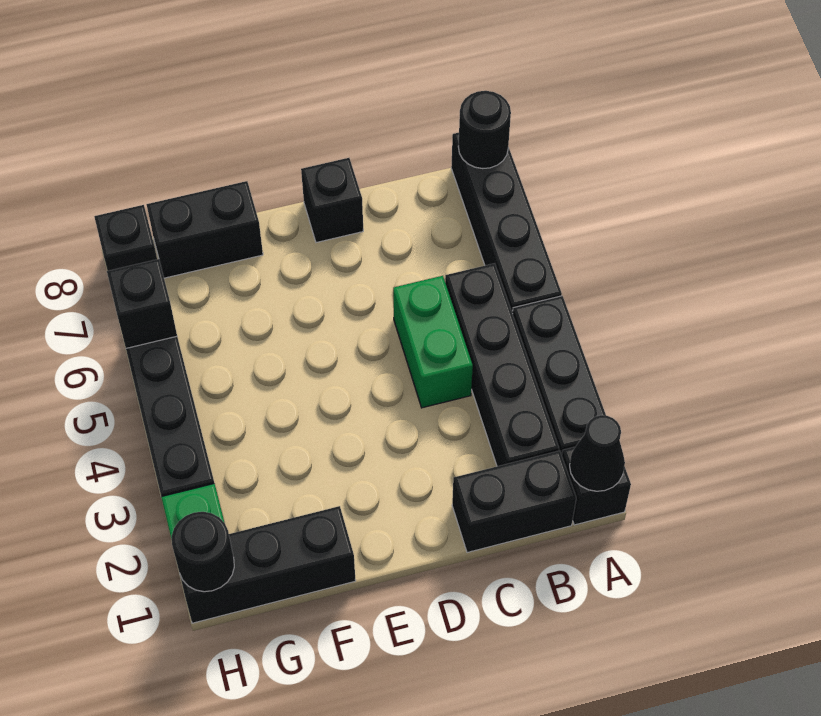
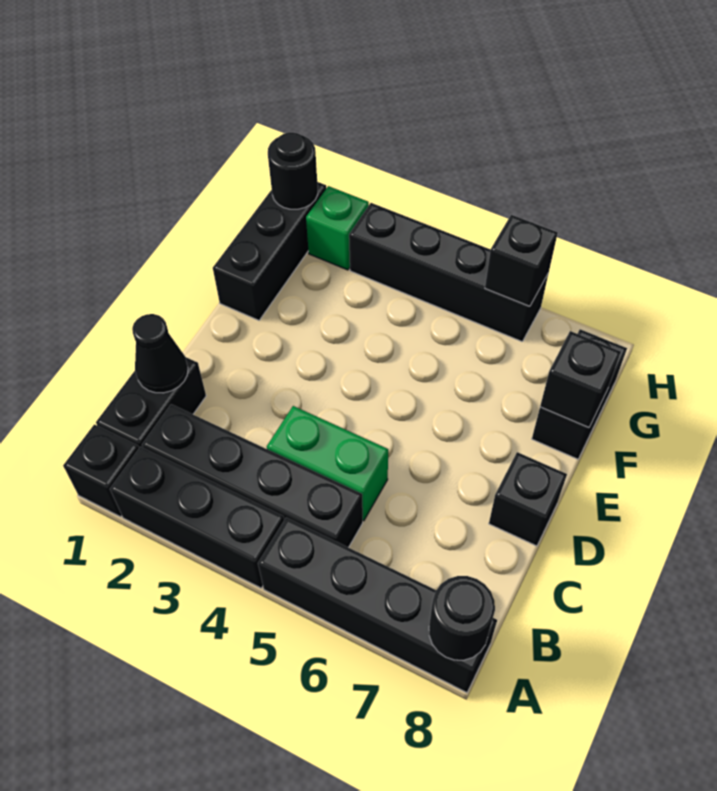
black 1x1 cone [570,415,625,491] -> black 1x1 cone moved to [132,314,188,393]
black 1x1 brick [94,205,157,271] -> black 1x1 brick moved to [540,331,621,428]

